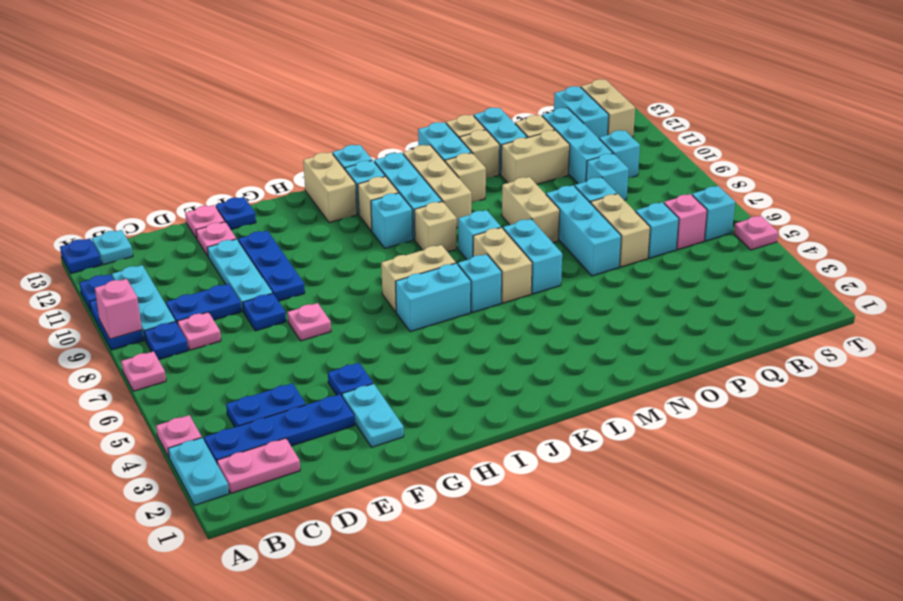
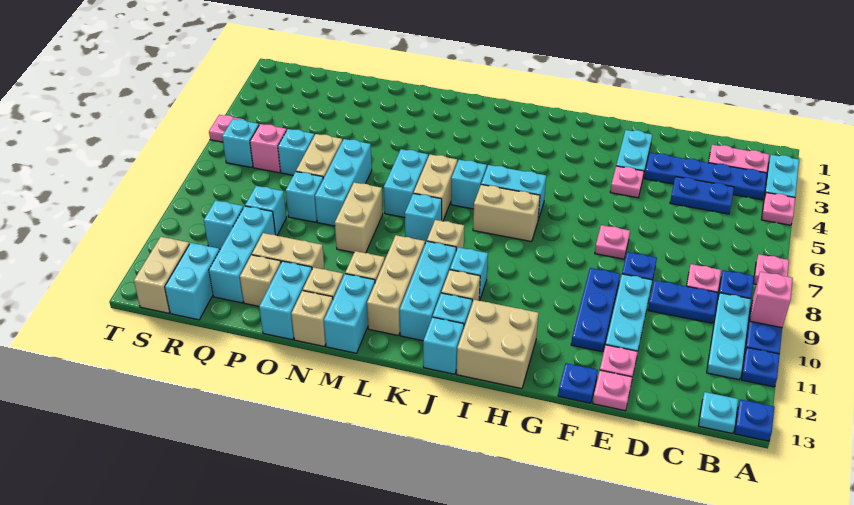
blue 1x1 plate [328,363,373,396] -> pink 1x1 plate [610,166,644,198]
tan 1x2 brick [303,152,357,223] -> tan 2x2 brick [457,300,539,389]

